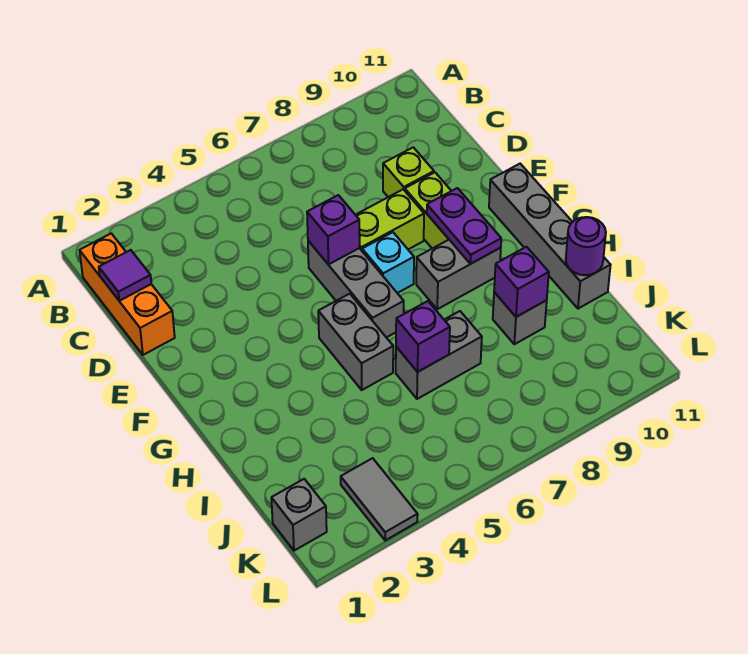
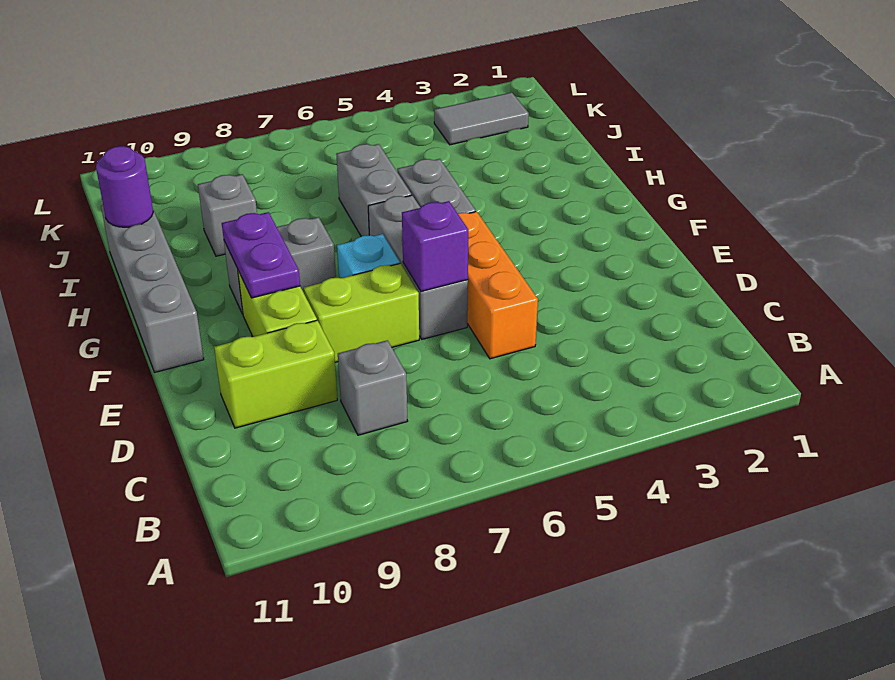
orange 1x3 brick [80,234,175,355] -> orange 1x3 brick moved to [458,212,538,359]
purple 1x1 tile [99,250,151,301] -> none
lime 1x1 brick [383,147,434,197] -> lime 1x2 brick [214,320,337,428]
grey 1x2 brick [396,311,482,399] -> grey 1x2 brick turned to [336,144,411,236]
purple 1x1 brick [396,301,450,372] -> none
purple 1x1 brick [494,247,549,317] -> none
grey 1x1 brick [271,479,327,551] -> grey 1x1 brick moved to [338,340,407,435]
grey 1x2 tile [341,458,418,541] -> grey 1x2 tile turned to [434,92,529,145]

